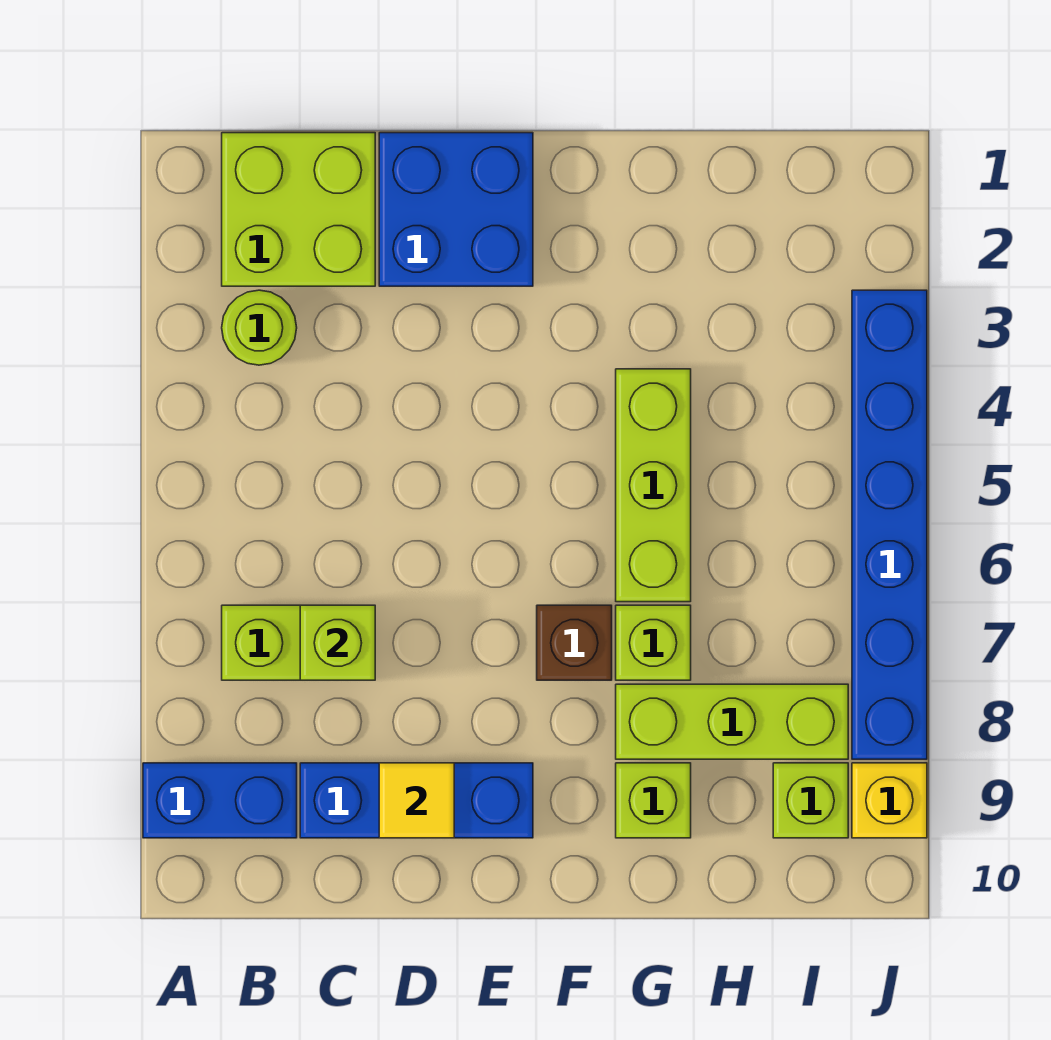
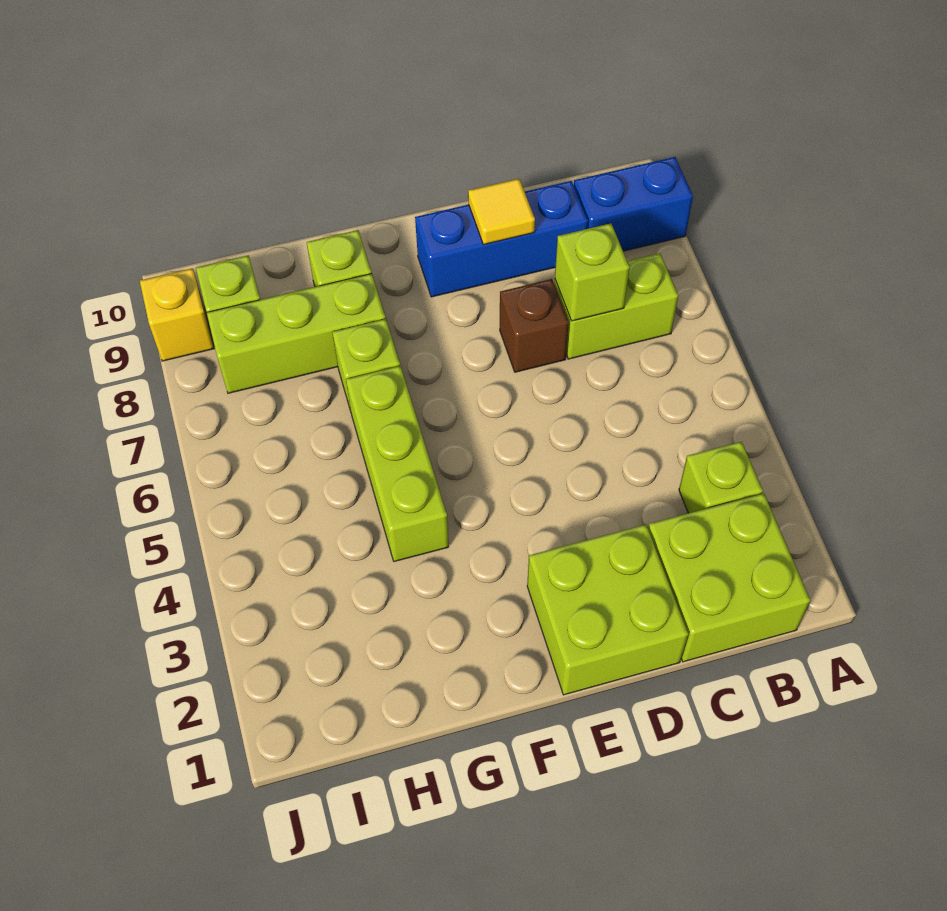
lime 1x1 round brick [222,290,297,365] -> lime 1x1 brick [679,442,763,513]
blue 2x2 brick [379,133,533,286] -> lime 2x2 brick [527,525,688,695]
brown 1x1 brick [537,605,612,680] -> brown 1x1 brick moved to [500,279,569,372]
blue 1x6 brick [852,290,927,759] -> none

